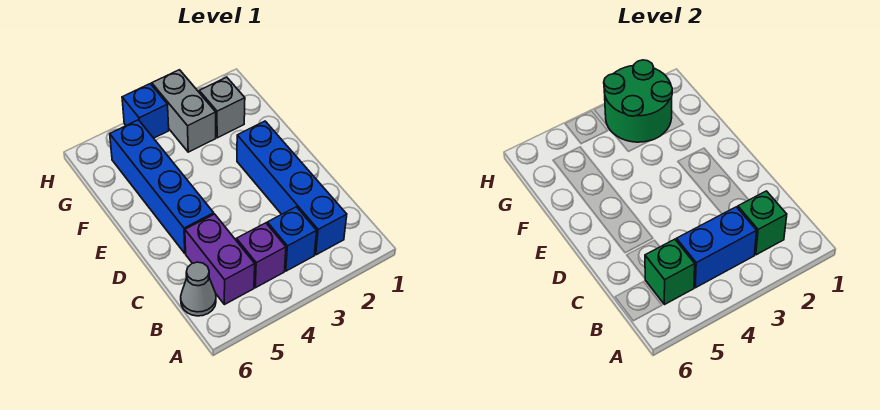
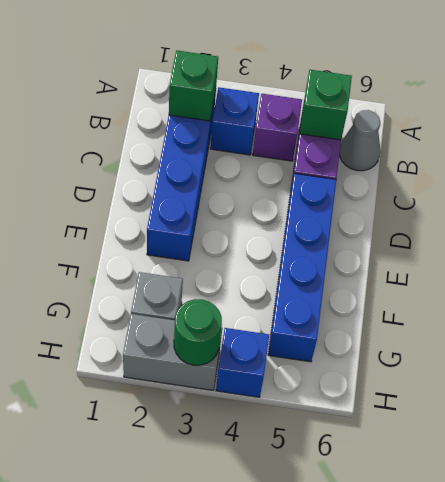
blue 1x2 brick [676,207,757,288] -> none
green 2x2 round brick [604,60,672,142] -> green 1x1 round brick [174,299,222,365]
grey 1x2 brick [152,70,216,152] -> grey 1x2 brick turned to [123,314,222,390]

